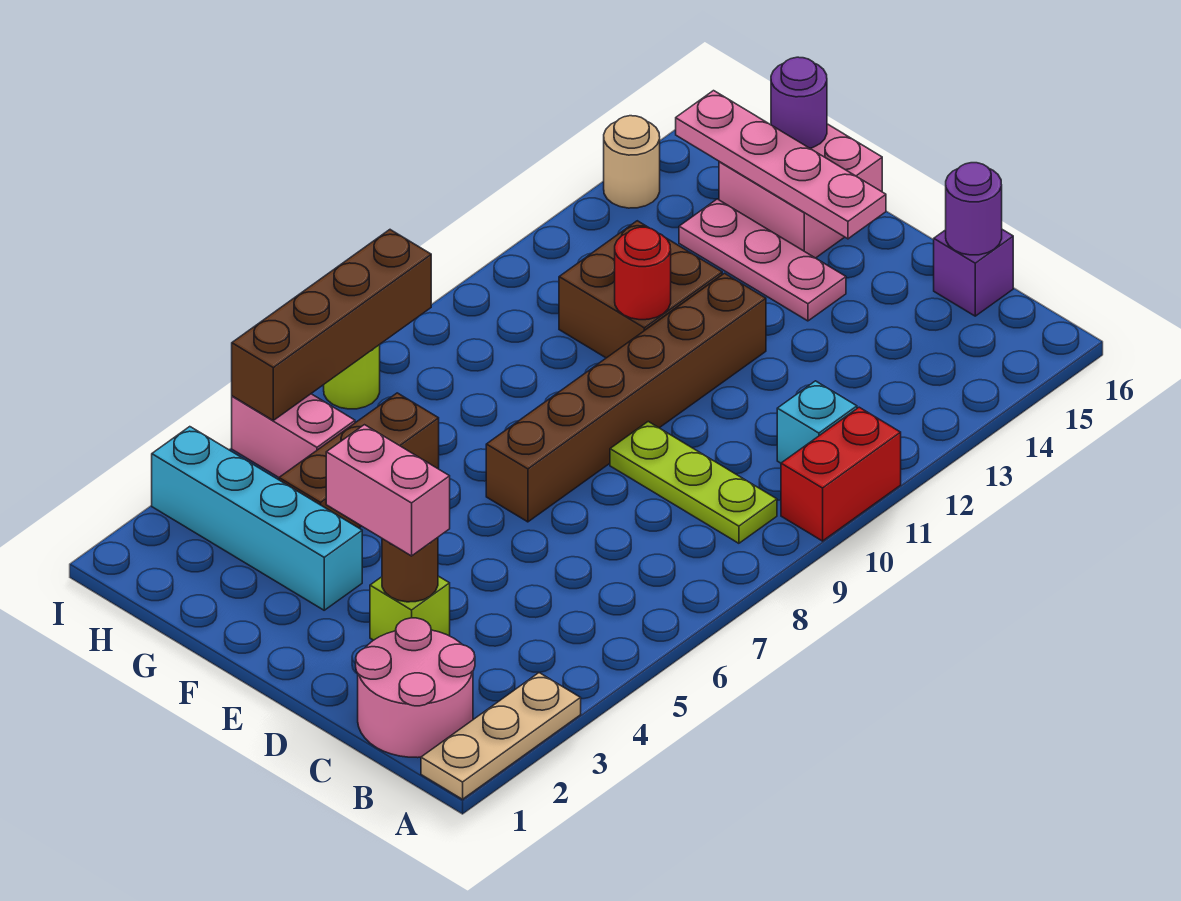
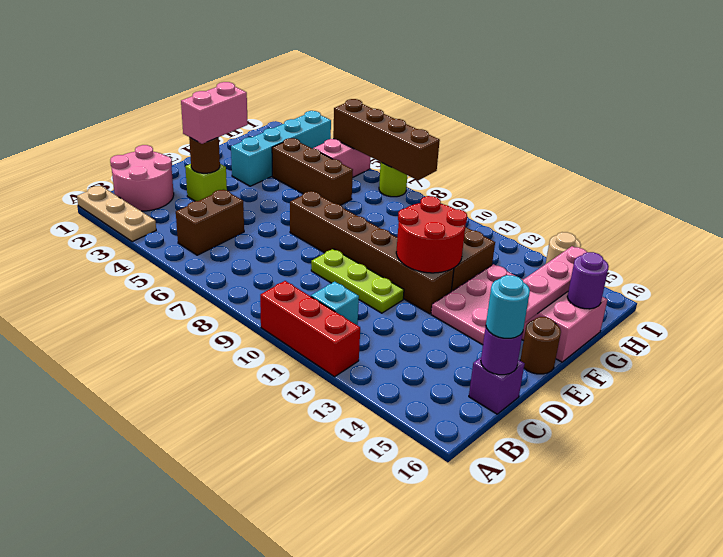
red 1x2 brick [781,407,901,541] -> red 1x3 brick [260,281,360,377]
none -> brown 1x2 brick [176,189,244,255]
lime 1x3 plate [610,422,777,543] -> lime 1x3 plate turned to [311,249,404,313]
none -> cyan 1x1 round brick [486,275,530,338]
pink 1x3 plate [679,199,846,321] -> pink 2x3 plate [431,264,515,345]
none -> brown 1x1 round brick [520,317,561,374]
red 1x1 round brick [615,227,671,320] -> red 2x2 round brick [396,196,467,273]

